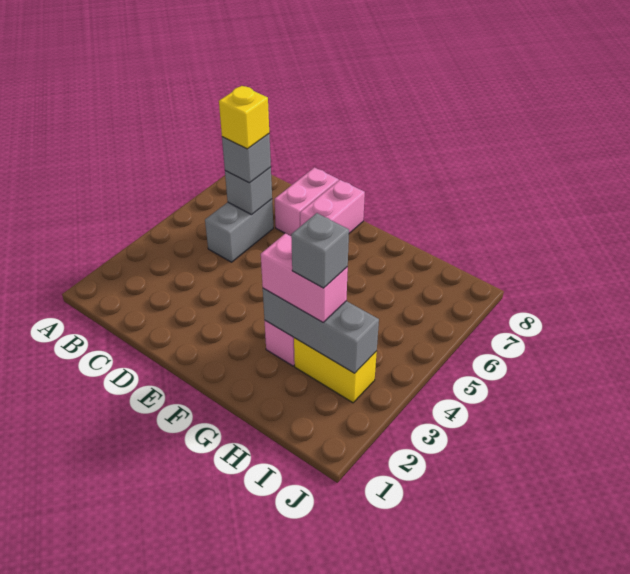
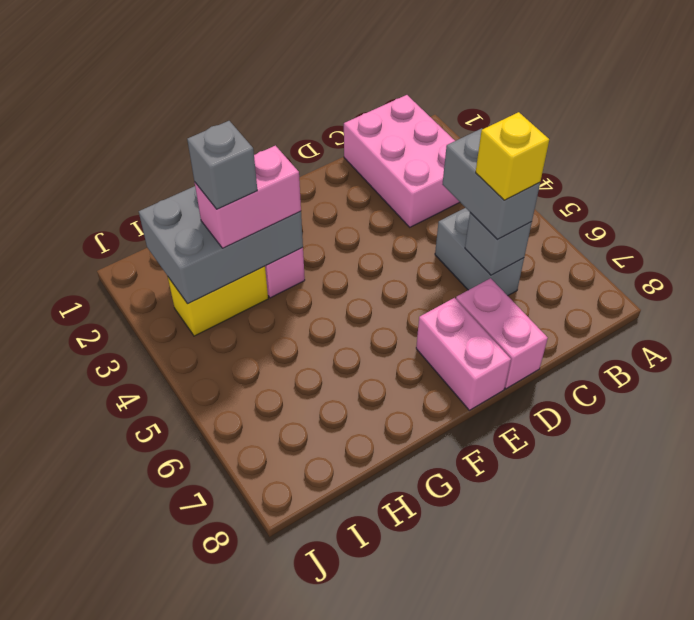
none -> pink 2x3 brick [344,95,460,227]
grey 1x1 brick [222,134,271,183] -> grey 1x2 brick [442,128,540,240]
grey 1x3 brick [263,288,379,373] -> grey 2x3 brick [139,186,303,304]

